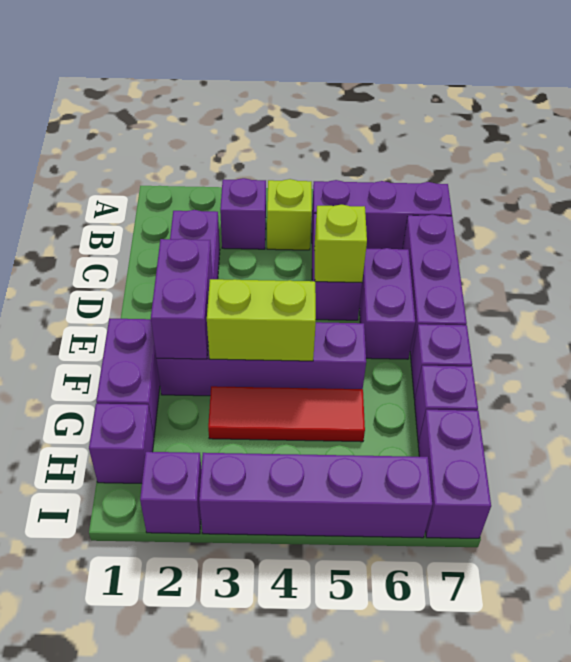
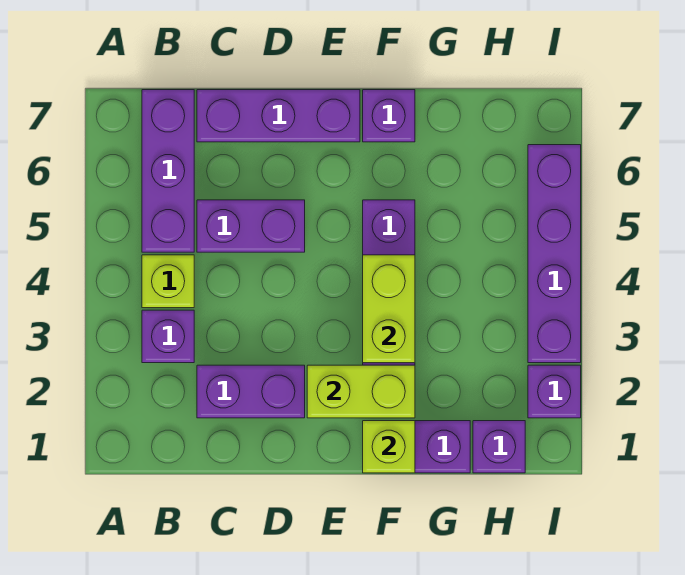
lime 1x1 brick [314,205,367,282] -> lime 1x1 brick moved to [363,421,415,473]
purple 1x2 brick [359,248,415,359] -> none
purple 1x2 brick [151,239,213,359] -> lime 1x2 brick [307,365,415,418]
red 1x3 tile [208,386,365,442] -> none
purple 1x1 brick [415,366,478,443] -> none
purple 1x2 brick [418,410,491,538] -> none

